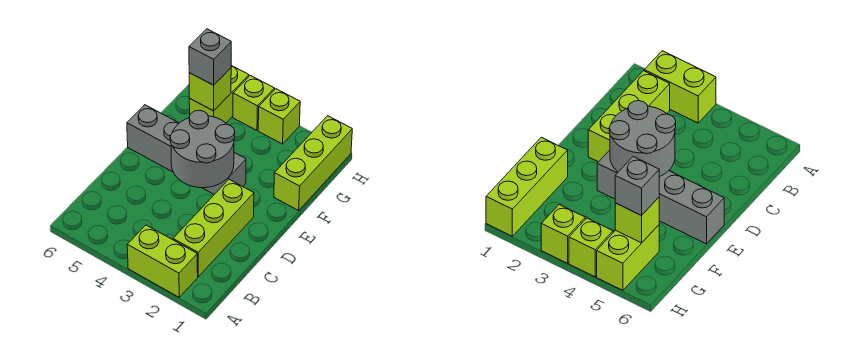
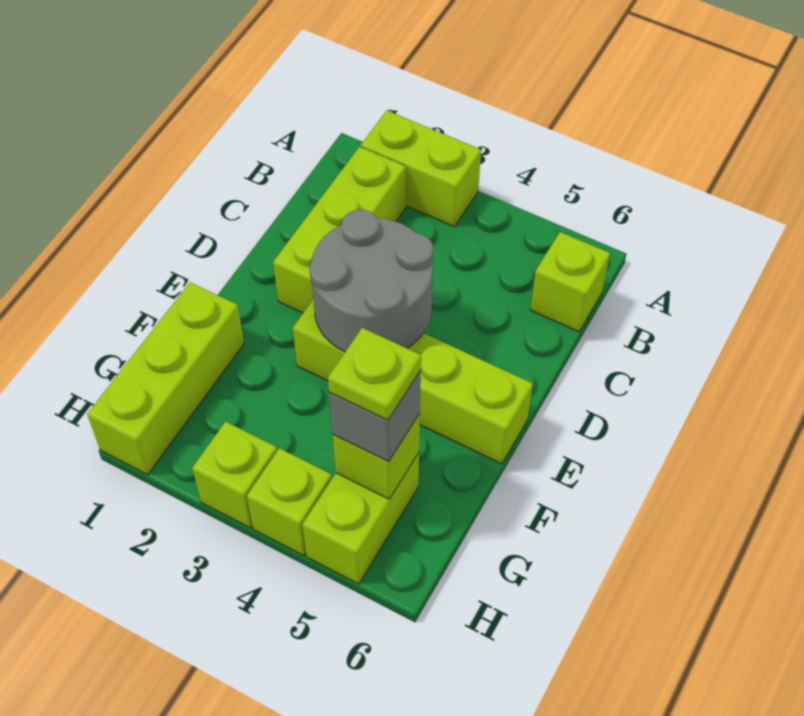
none -> lime 1x1 brick [531,232,610,332]
grey 1x4 brick [127,105,246,194] -> lime 1x4 brick [293,300,533,464]
none -> lime 1x1 plate [328,328,421,420]

